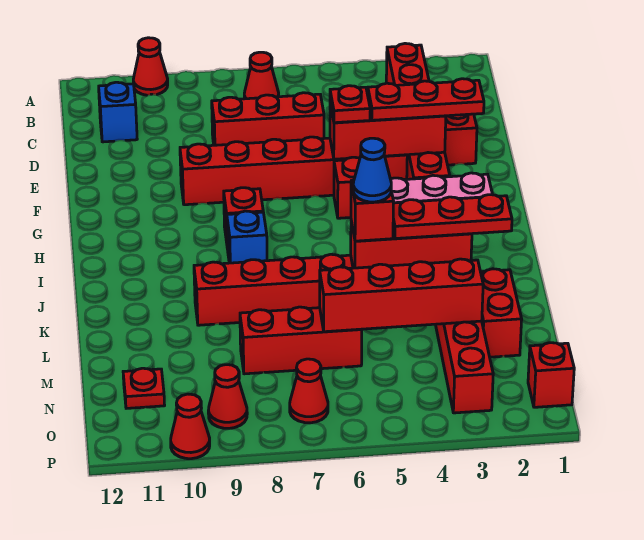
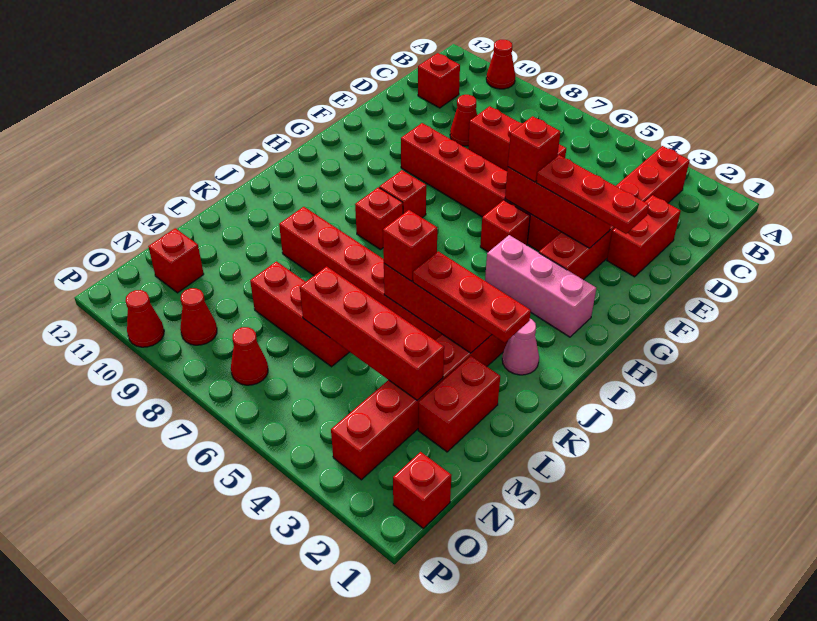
red 1x1 cone [244,52,279,99] -> red 1x1 cone moved to [450,95,477,146]
blue 1x1 brick [99,82,137,142] -> red 1x1 brick [418,53,460,108]
red 1x1 plate [330,86,370,123] -> red 1x1 brick [508,116,560,182]
blue 1x1 brick [227,211,267,263] -> red 1x1 brick [355,187,403,250]
none -> pink 1x1 cone [502,319,539,375]
blue 1x1 cone [353,138,391,202] -> none
red 1x1 plate [123,368,165,408] -> red 1x1 brick [148,228,204,293]

